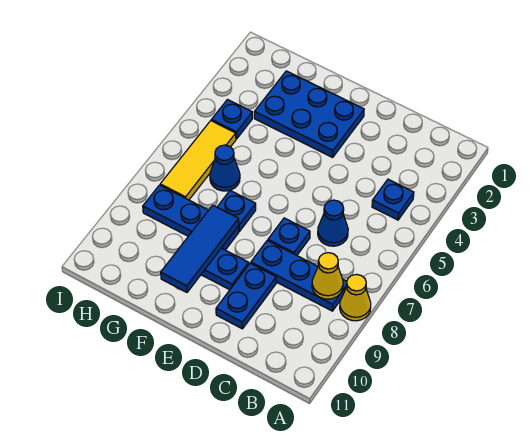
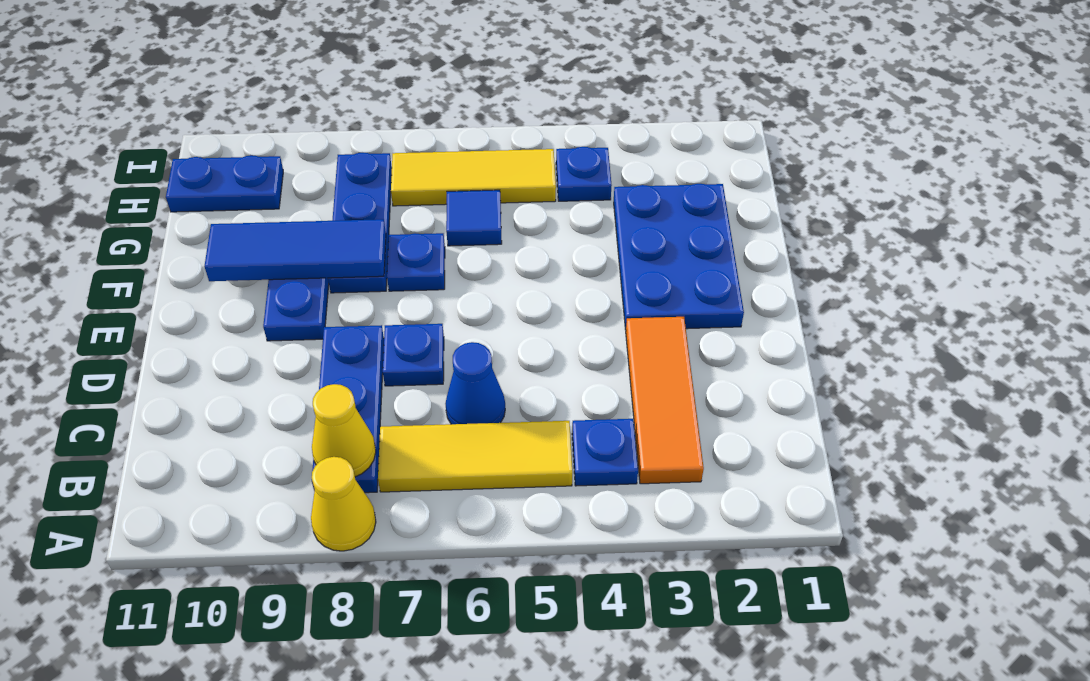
none -> orange 1x3 tile [626,317,704,484]
none -> yellow 1x3 tile [378,421,572,492]
blue 1x2 plate [216,263,276,329] -> blue 1x2 plate moved to [166,155,283,212]
blue 1x1 cone [210,145,240,191] -> blue 1x1 tile [446,190,502,246]

